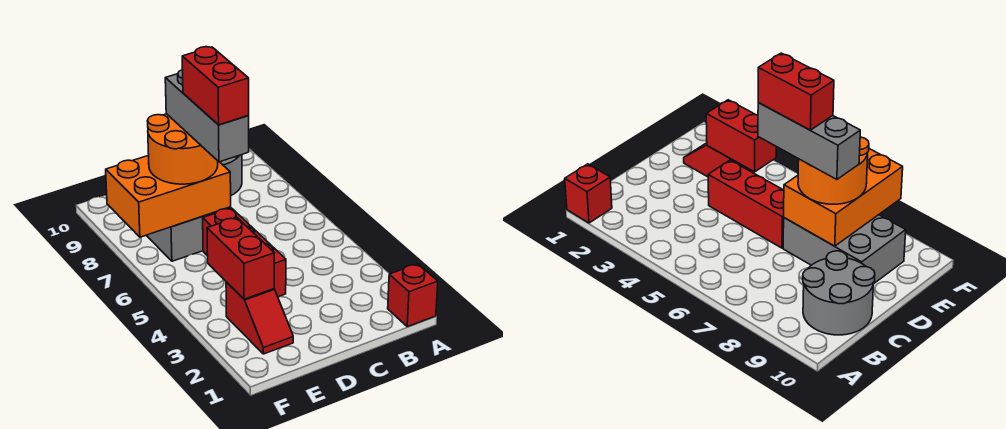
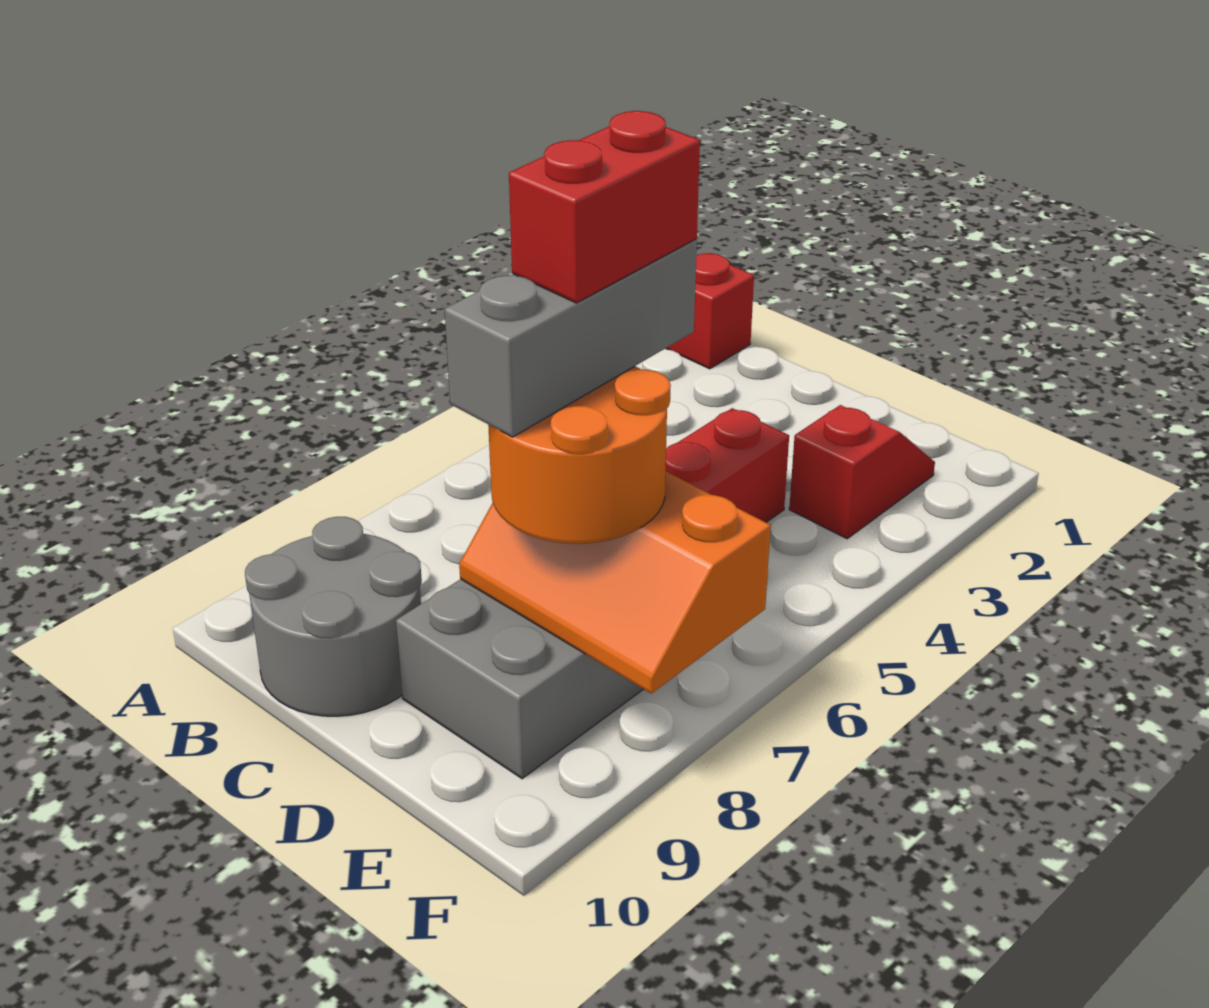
orange 2x3 brick [106,155,231,237] -> orange 2x3 slope [459,471,771,693]
red 1x2 brick [207,218,275,299] -> none

